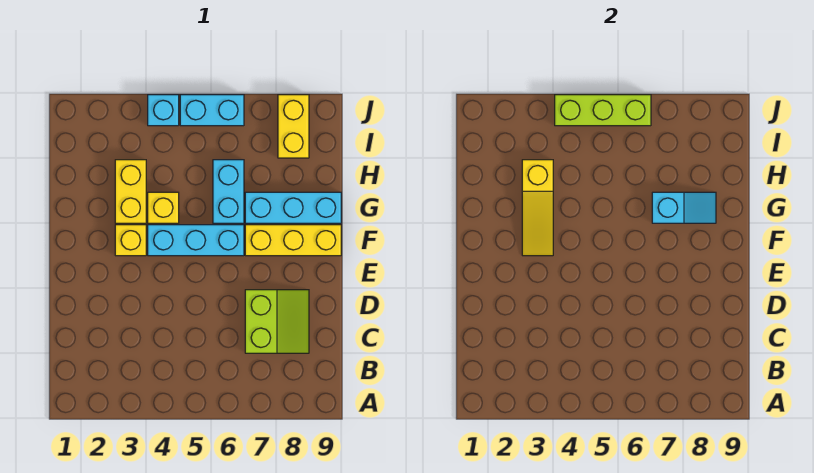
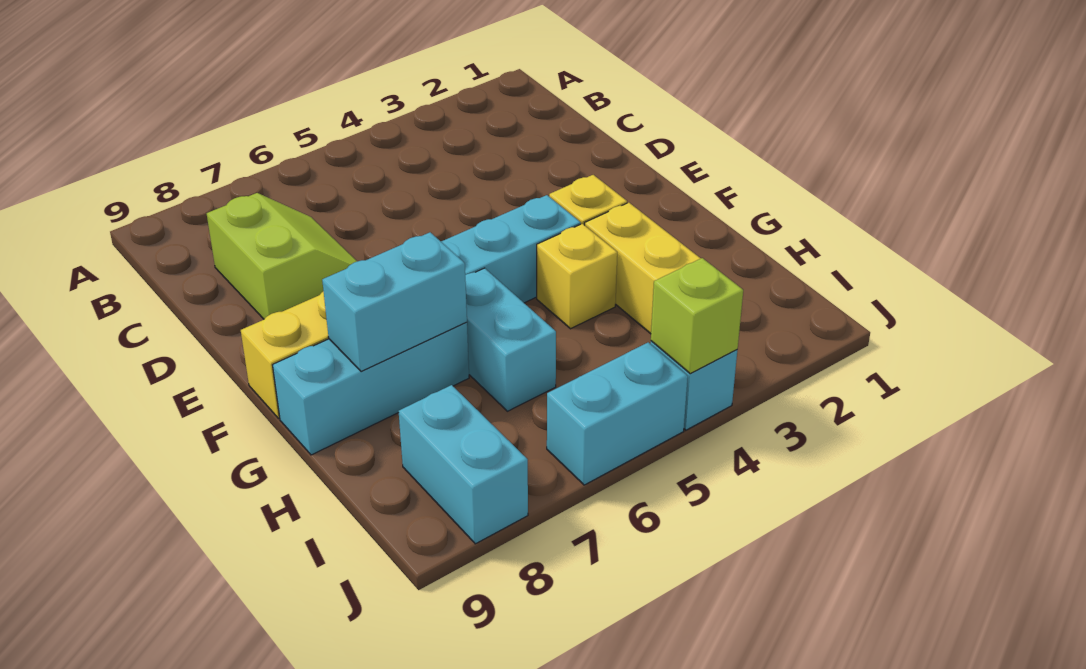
lime 2x2 slope [245,290,309,353] -> lime 2x2 slope turned to [207,193,357,319]
yellow 1x3 slope [522,160,553,256] -> none
cyan 1x2 slope [652,192,716,223] -> cyan 1x2 brick [322,232,467,372]
yellow 1x2 brick [278,95,309,158] -> cyan 1x2 brick [399,385,528,544]
lime 1x3 brick [555,95,651,126] -> lime 1x1 brick [651,258,743,374]

